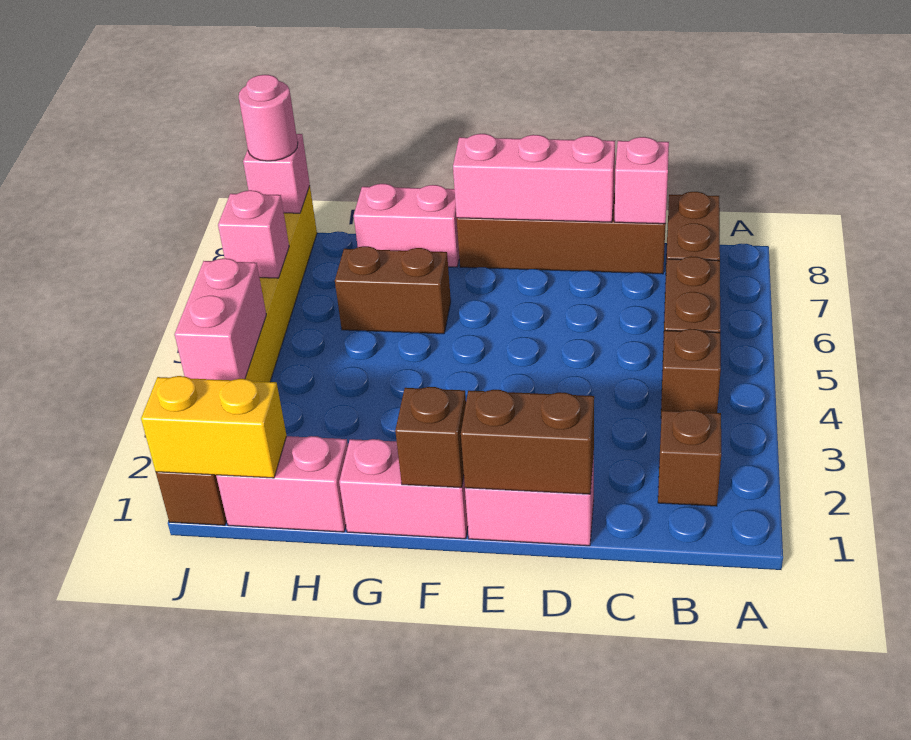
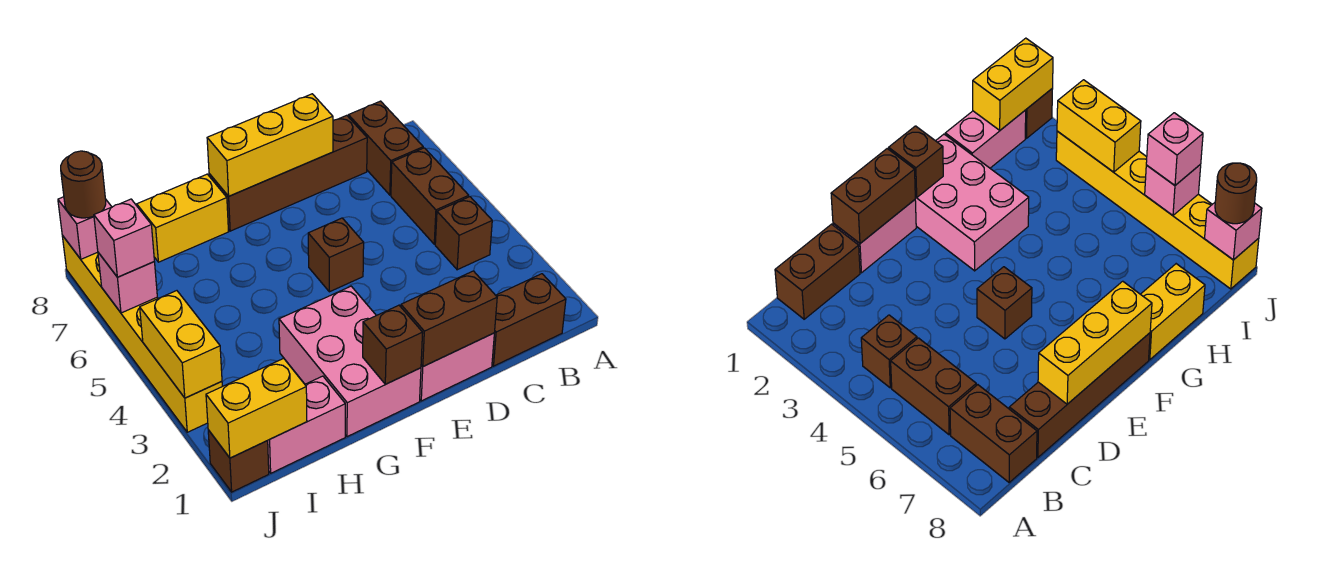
brown 1x1 brick [658,410,721,506] -> brown 1x1 brick moved to [308,218,364,292]
pink 1x1 brick [615,137,669,224] -> pink 1x1 brick moved to [94,199,154,277]
pink 1x3 brick [453,134,615,222] -> yellow 1x3 brick [207,94,333,196]
pink 1x2 brick [339,439,468,539] -> pink 2x3 brick [279,286,421,437]
brown 1x2 brick [335,246,451,334] -> brown 1x2 brick moved to [492,274,566,366]
pink 1x2 brick [354,184,459,267] -> yellow 1x2 brick [137,174,229,262]
pink 1x2 brick [174,258,266,380] -> yellow 1x2 brick [140,291,222,398]
pink 1x1 round brick [239,75,298,161] -> brown 1x1 round brick [61,151,106,218]

